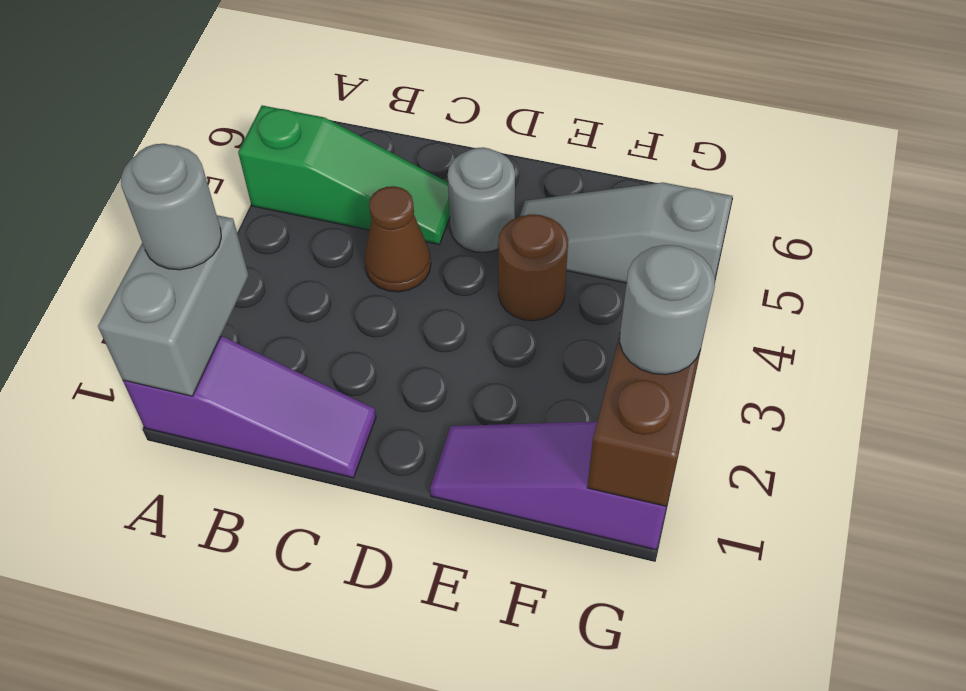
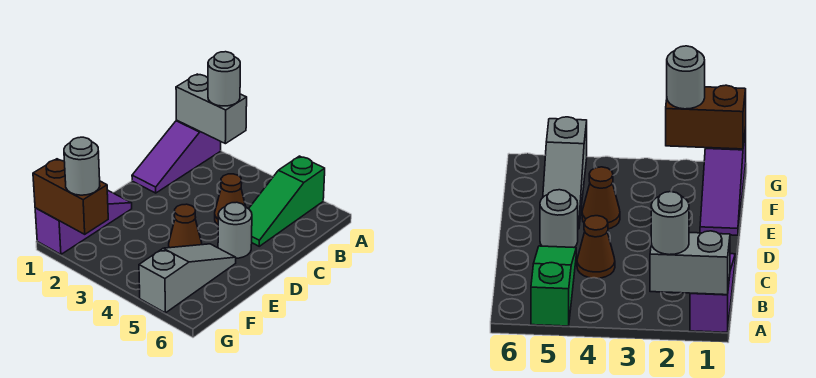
brown 1x1 round brick [498,214,568,321] -> brown 1x1 cone [169,204,202,248]

